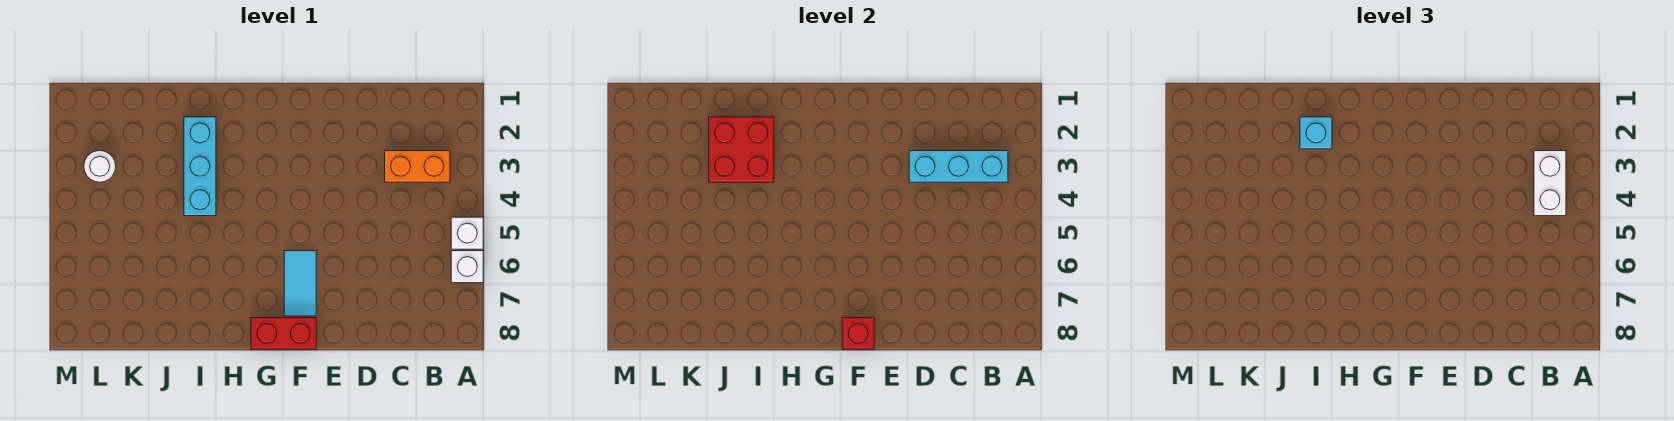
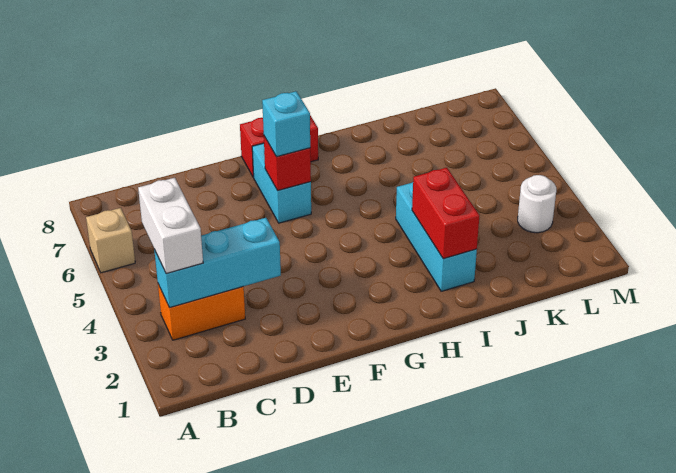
white 1x1 brick [451,217,483,249] -> none
white 1x1 brick [451,251,483,283] -> tan 1x1 brick [86,208,135,273]
cyan 1x2 tile [284,251,316,316] -> cyan 1x2 brick [252,143,311,223]
red 1x1 brick [842,318,874,349] -> red 1x1 brick moved to [264,136,311,190]
red 2x2 brick [709,117,774,182] -> red 1x2 brick [412,168,479,259]
cyan 1x1 brick [1300,117,1332,149] -> cyan 1x1 brick moved to [262,91,310,157]

